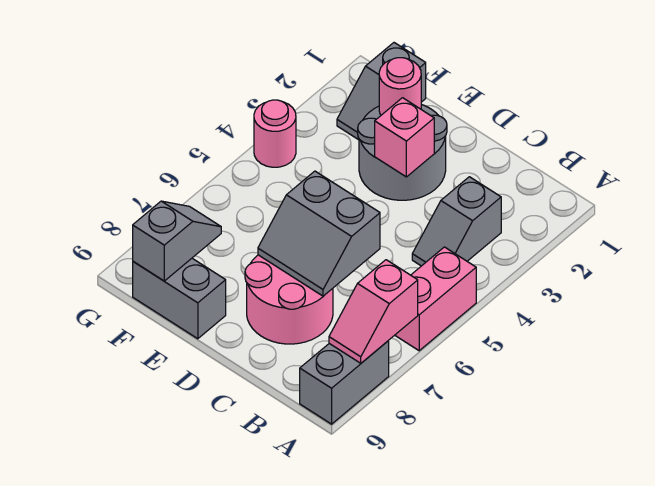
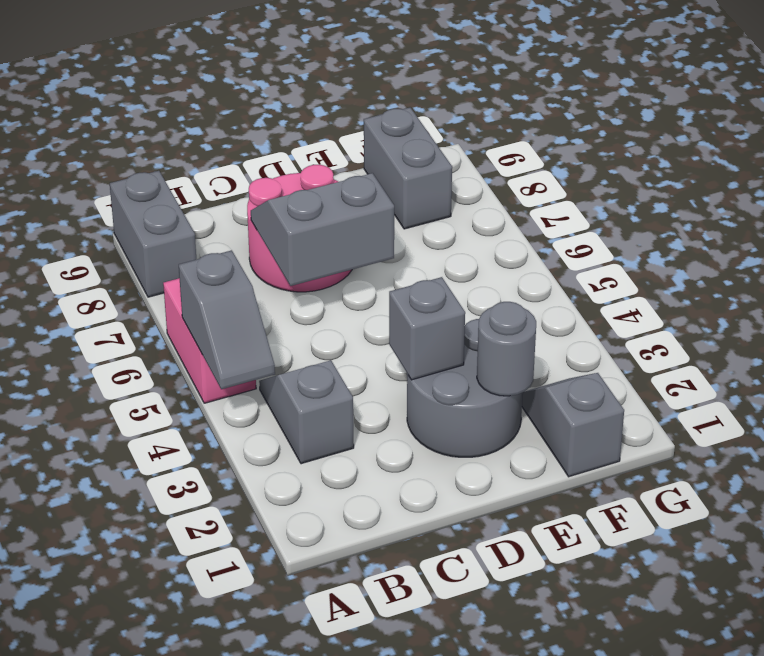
pink 1x2 slope [329,260,418,363] -> none
pink 1x1 brick [375,98,434,177] -> grey 1x1 brick [389,277,465,380]
pink 1x1 round brick [379,58,421,115] -> grey 1x1 round brick [477,302,536,396]
grey 1x2 brick [133,258,226,339] -> grey 1x2 brick turned to [364,108,452,229]
grey 1x2 slope [133,201,221,281] -> grey 1x2 slope moved to [179,250,275,389]
pink 1x1 round brick [254,100,296,167] -> none

